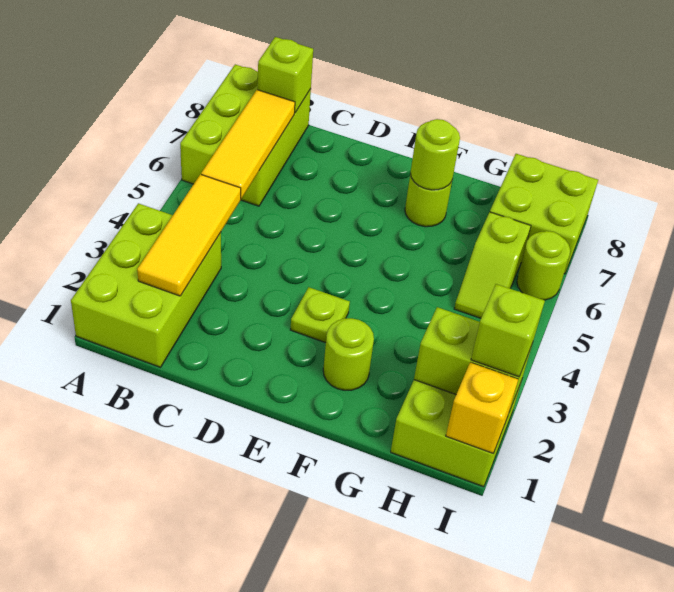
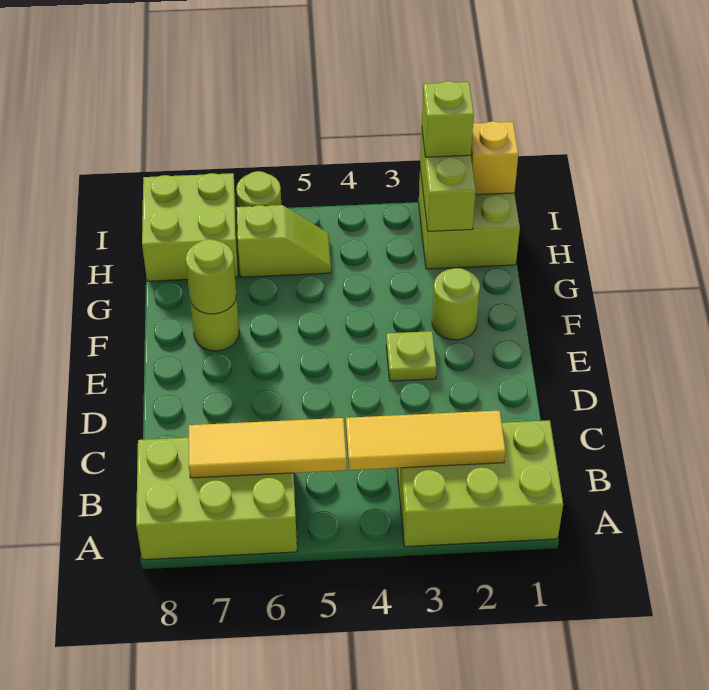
lime 1x1 brick [258,37,313,113] -> none

